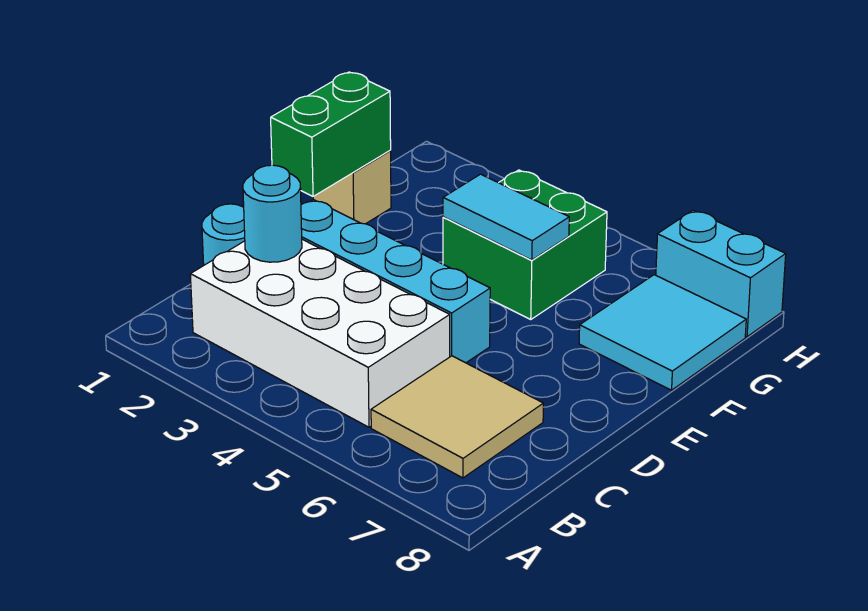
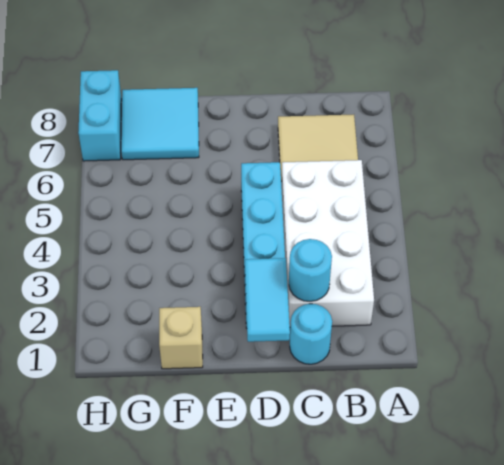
green 1x2 brick [271,72,391,196] -> none
green 2x2 brick [443,170,607,319] -> none
cyan 1x2 tile [443,174,569,260] -> cyan 1x2 tile moved to [245,258,290,342]

